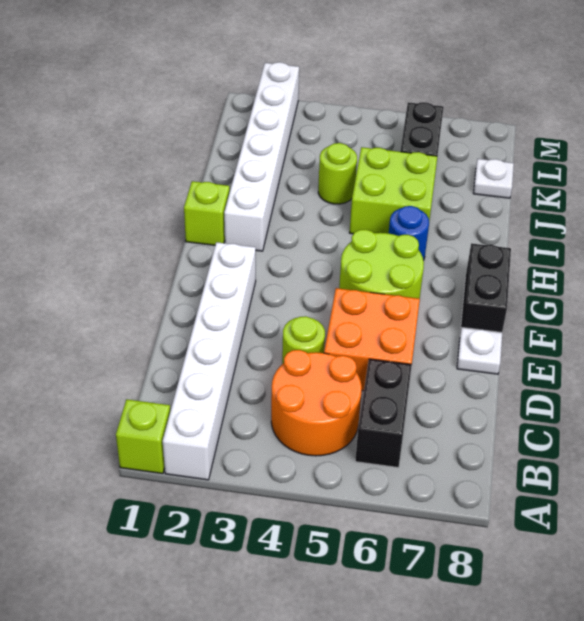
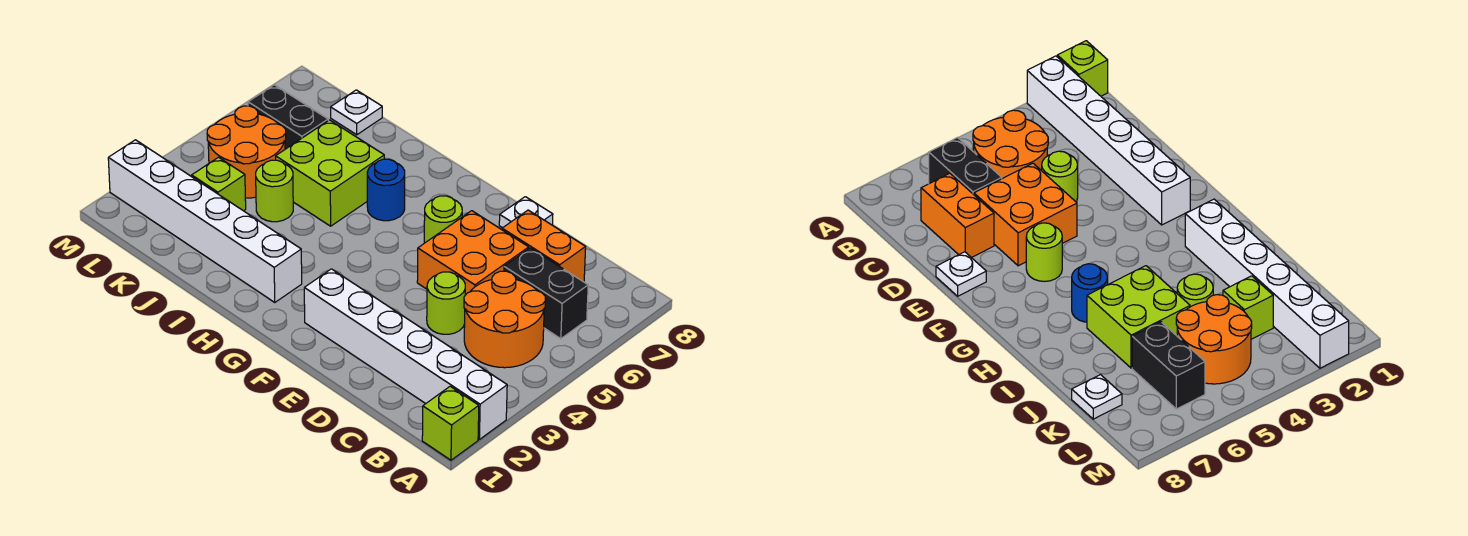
none -> orange 1x2 brick [502,210,586,282]
lime 2x2 round brick [339,229,424,299] -> lime 1x1 round brick [424,196,462,243]
black 1x2 brick [460,243,511,333] -> none
lime 1x1 brick [184,181,230,245] -> lime 1x1 brick moved to [192,157,246,211]
none -> orange 2x2 round brick [207,106,286,198]

